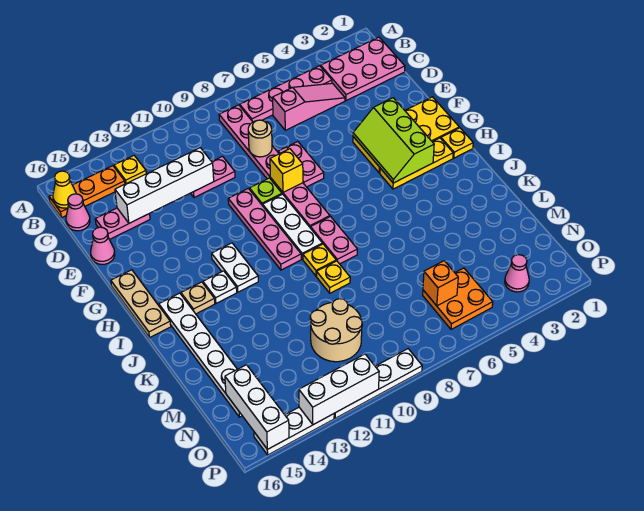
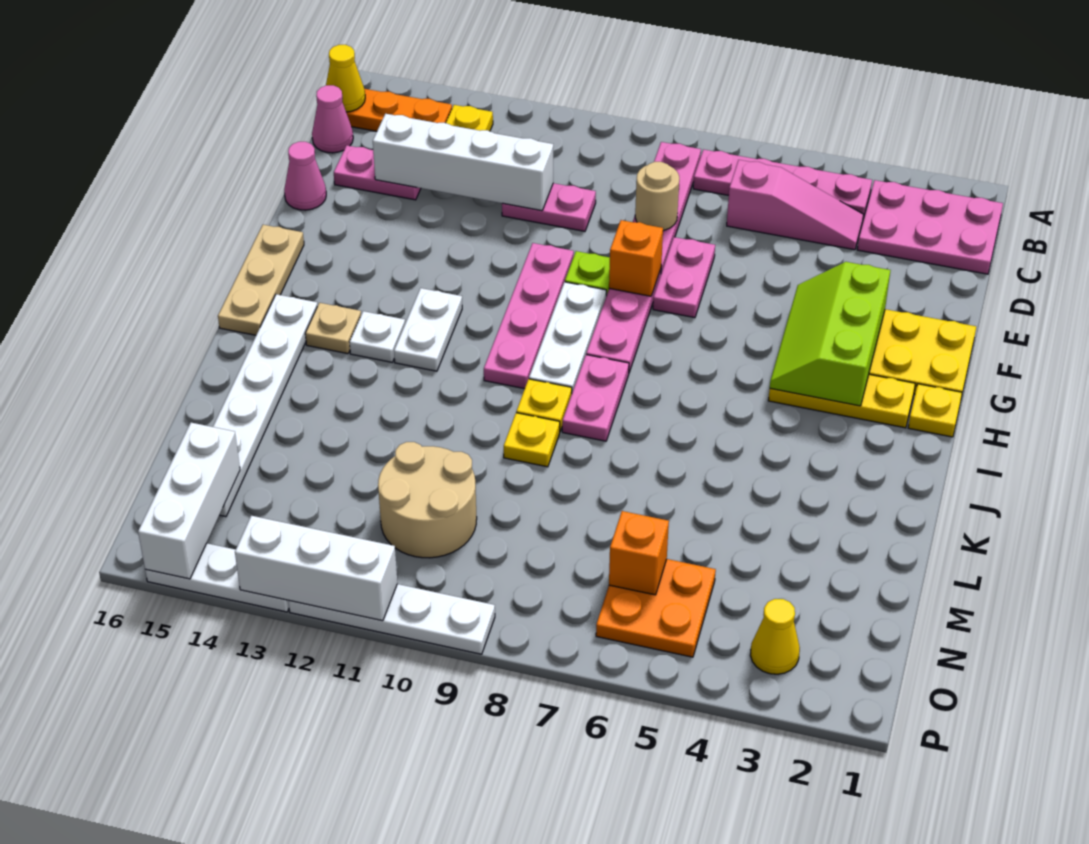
yellow 1x1 brick [270,149,303,192] -> orange 1x1 brick [609,220,663,296]
pink 1x1 cone [505,255,529,292] -> yellow 1x1 cone [750,599,800,674]

